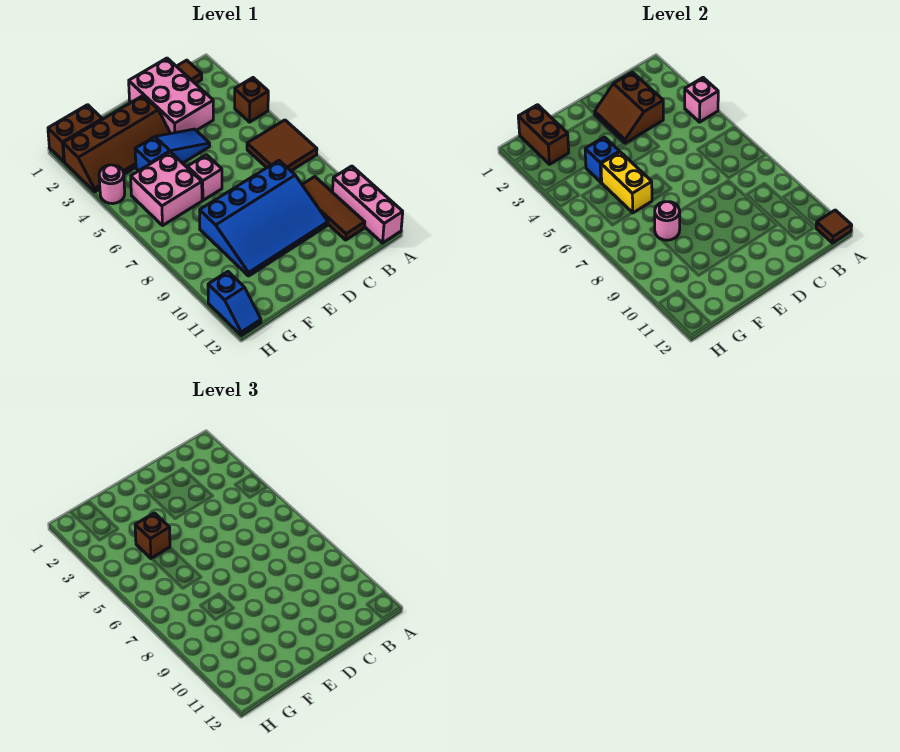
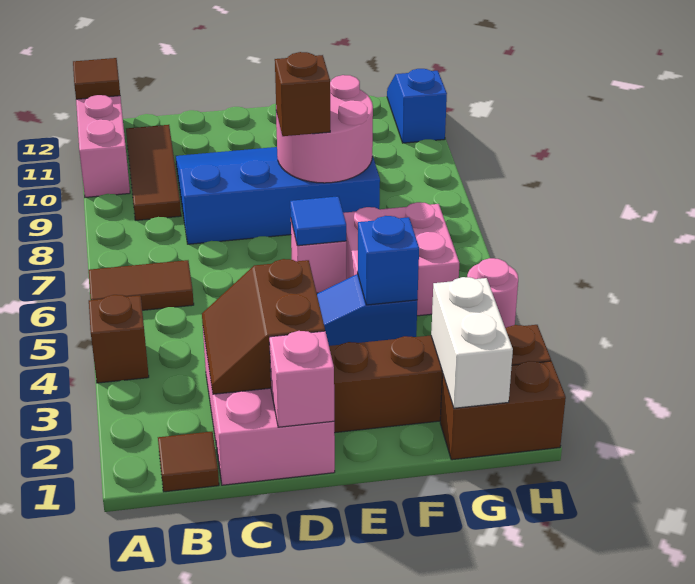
pink 1x1 brick [685,78,718,122] -> pink 1x1 brick moved to [269,331,334,427]
brown 2x2 tile [247,120,317,171] -> brown 1x2 tile [89,260,194,310]
brown 2x2 slope [595,72,663,143] -> brown 2x2 slope turned to [202,259,325,394]
none -> blue 1x1 tile [290,196,346,246]
brown 1x1 brick [135,513,170,558] -> brown 1x1 brick moved to [275,52,330,136]
yellow 1x2 brick [601,152,652,213] -> none
pink 1x1 round brick [655,202,680,240] -> pink 2x2 round brick [276,75,373,183]
brown 1x2 brick [518,105,569,164] -> white 1x2 brick [431,277,513,408]

